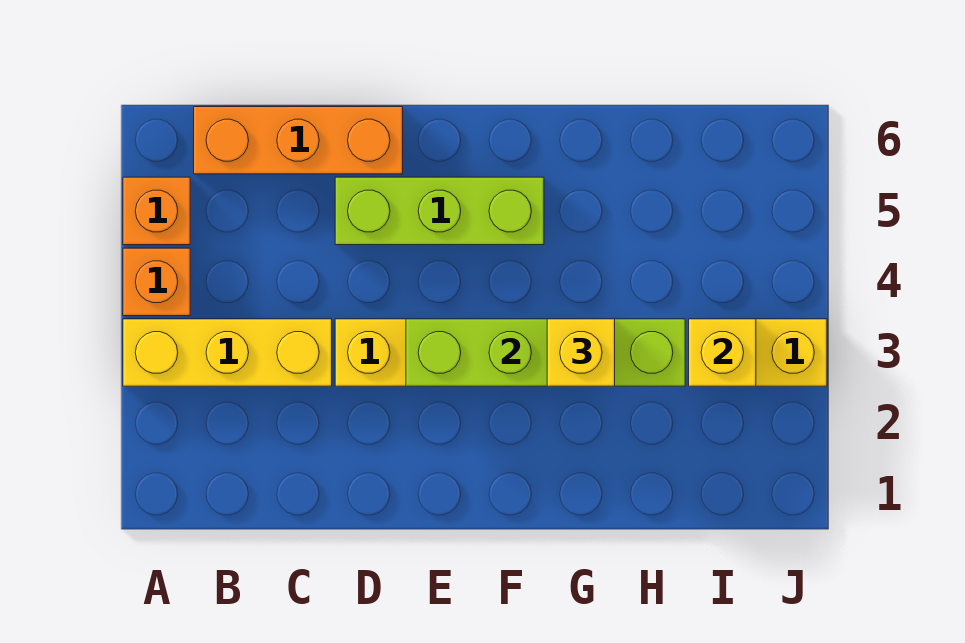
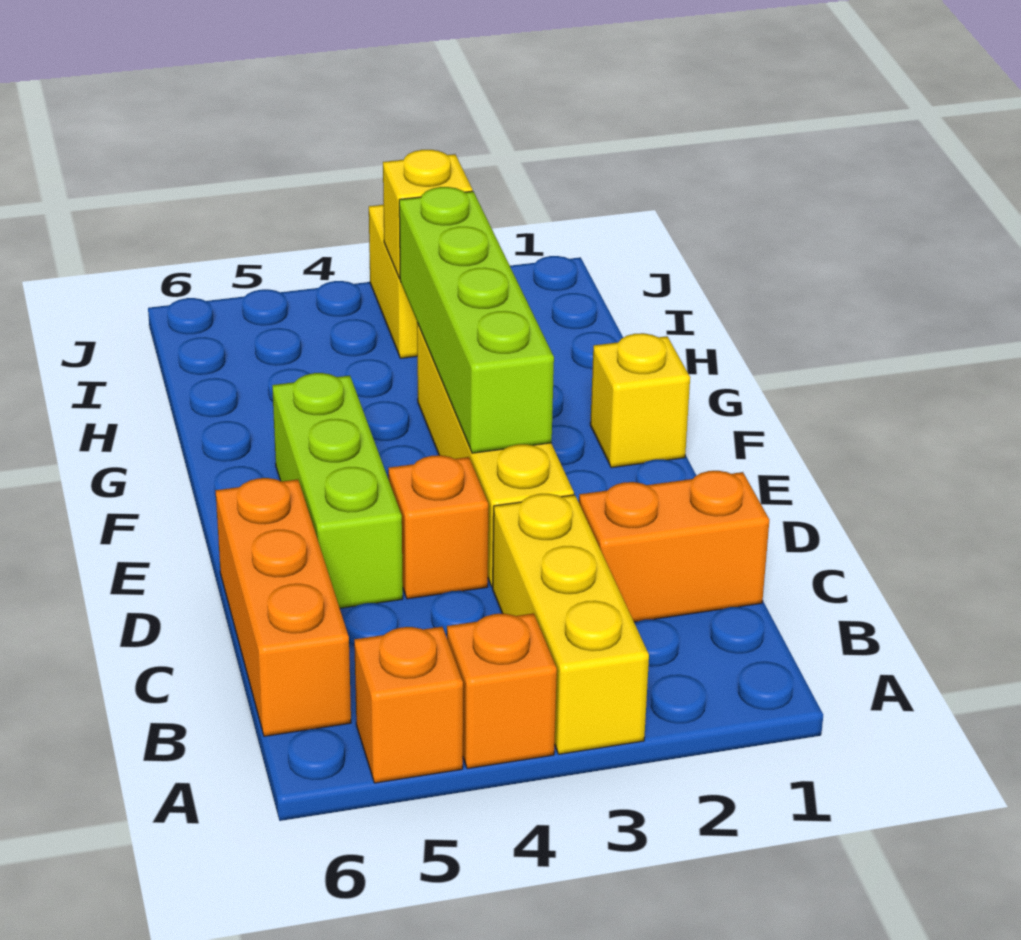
none -> orange 1x2 brick [579,471,769,622]
none -> orange 1x1 brick [388,455,488,599]
yellow 1x1 brick [547,319,615,386] -> yellow 1x1 brick moved to [590,333,690,468]

